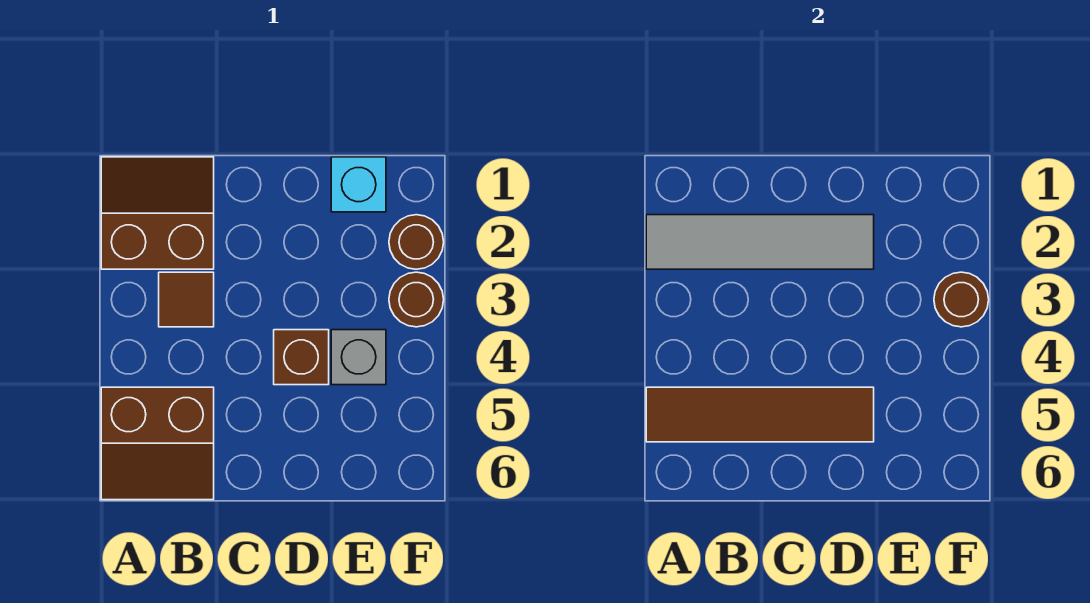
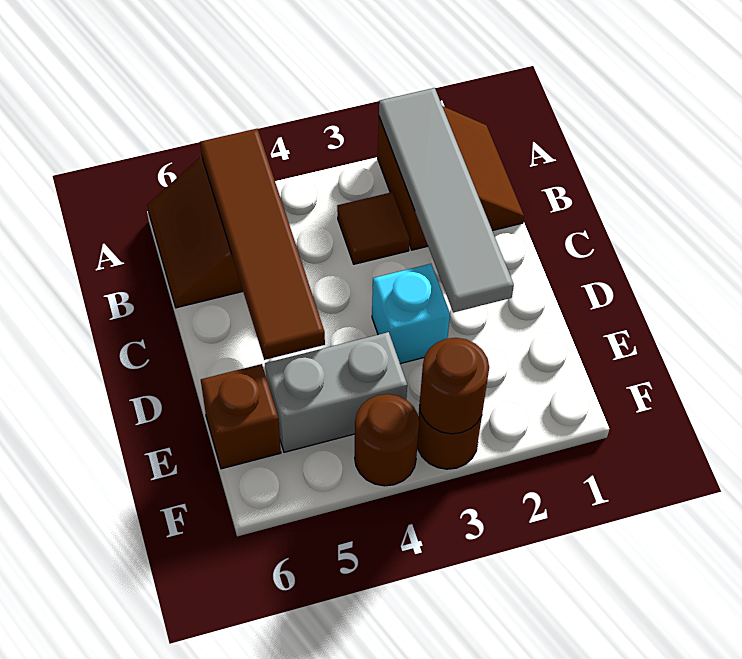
brown 1x1 brick [274,330,329,385] -> brown 1x1 brick moved to [201,364,281,469]
cyan 1x1 brick [331,157,386,212] -> cyan 1x1 brick moved to [372,264,450,364]
grey 1x1 brick [331,330,386,385] -> grey 1x2 brick [265,332,407,452]
brown 1x1 round brick [389,215,444,269] -> brown 1x1 round brick moved to [355,394,419,486]

